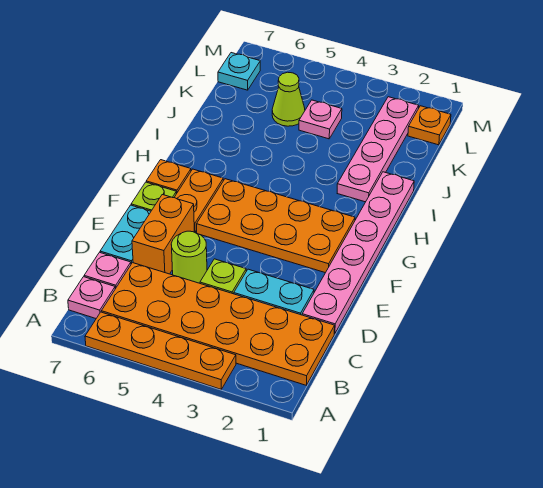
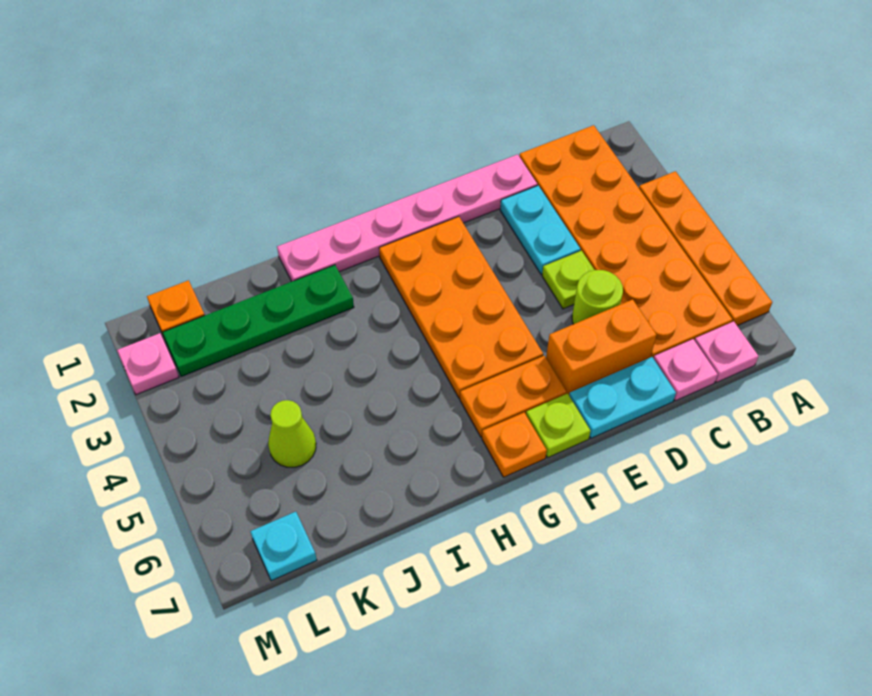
pink 1x4 plate [337,97,419,202] -> green 1x4 plate [162,265,354,377]
pink 1x1 plate [299,100,342,139] -> pink 1x1 plate moved to [117,333,179,395]

